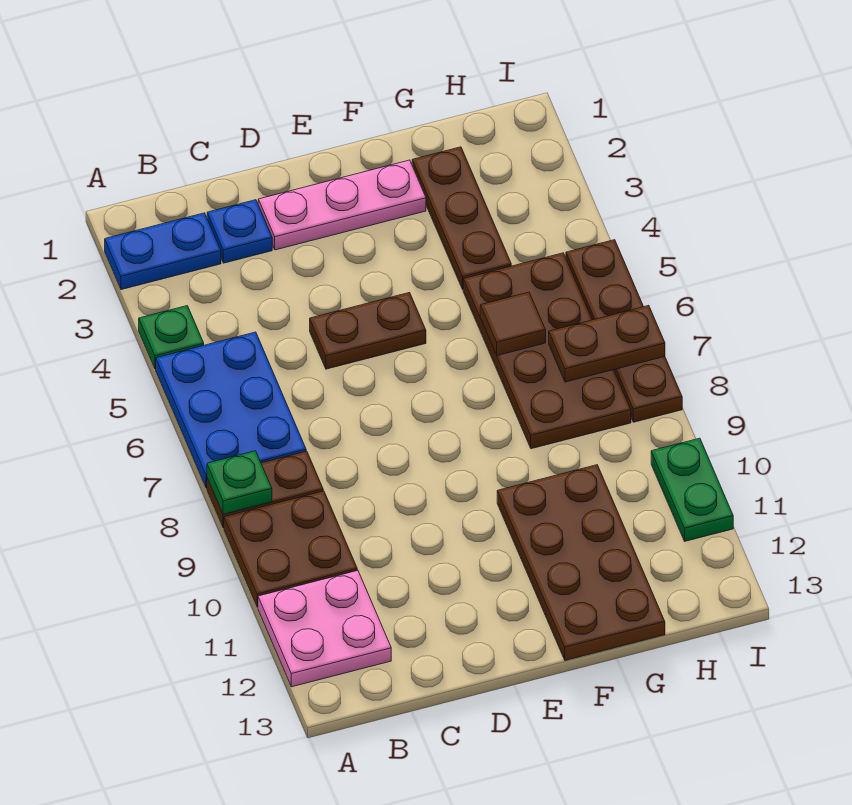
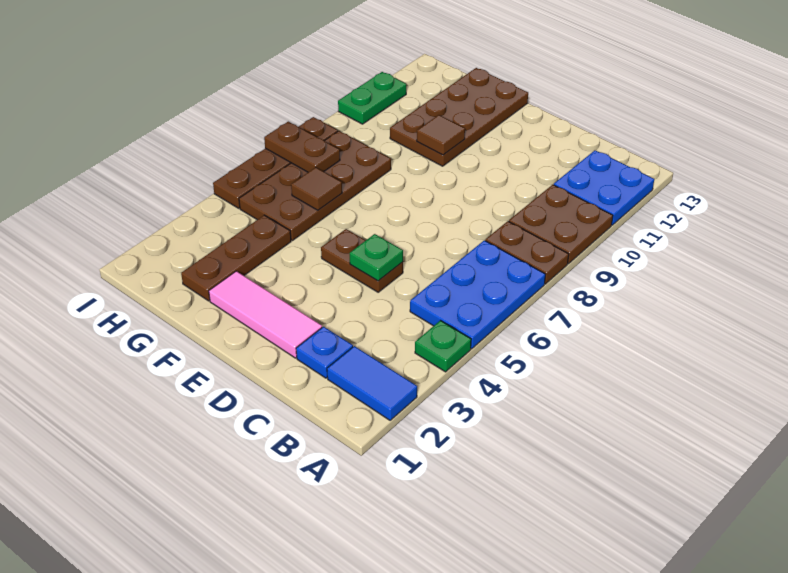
blue 1x2 plate [105,213,221,290] -> blue 1x2 tile [327,346,417,420]
green 1x1 plate [207,451,272,514] -> green 1x1 plate moved to [350,234,403,281]
pink 2x2 plate [258,570,391,687] -> blue 2x2 plate [554,150,654,225]
pink 1x3 plate [258,160,426,250] -> pink 1x3 tile [209,271,322,358]
none -> brown 1x1 tile [417,115,465,155]

